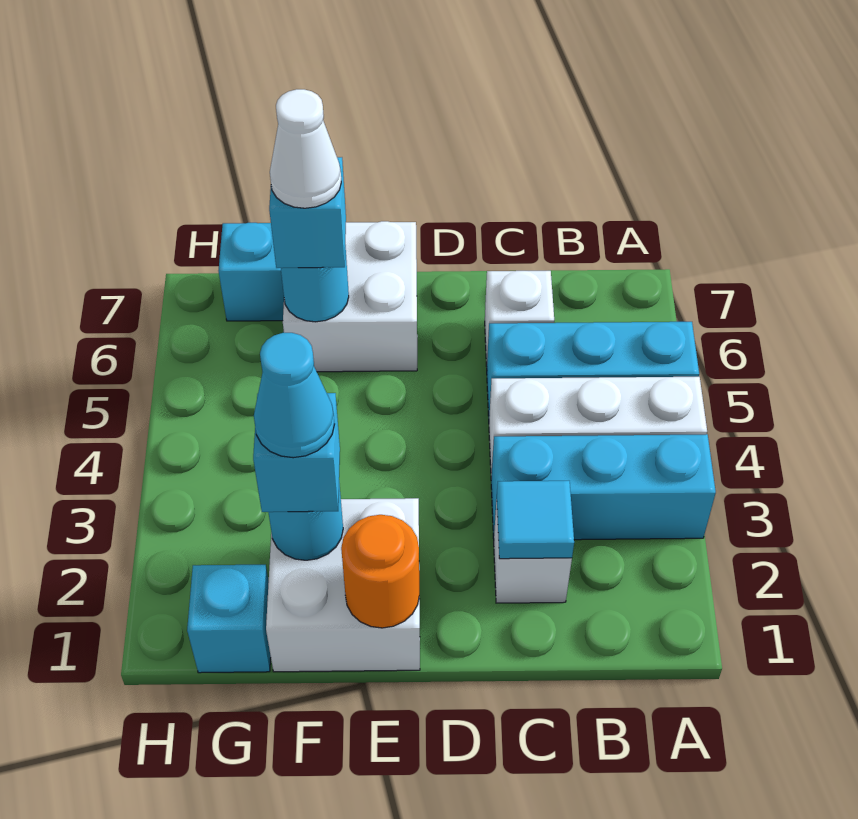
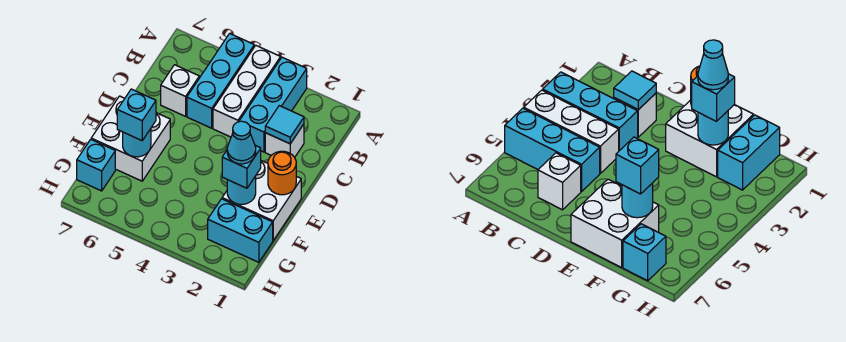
white 1x1 cone [270,89,341,208] -> none
cyan 1x1 brick [187,565,271,673] -> cyan 1x2 brick [208,199,273,262]

